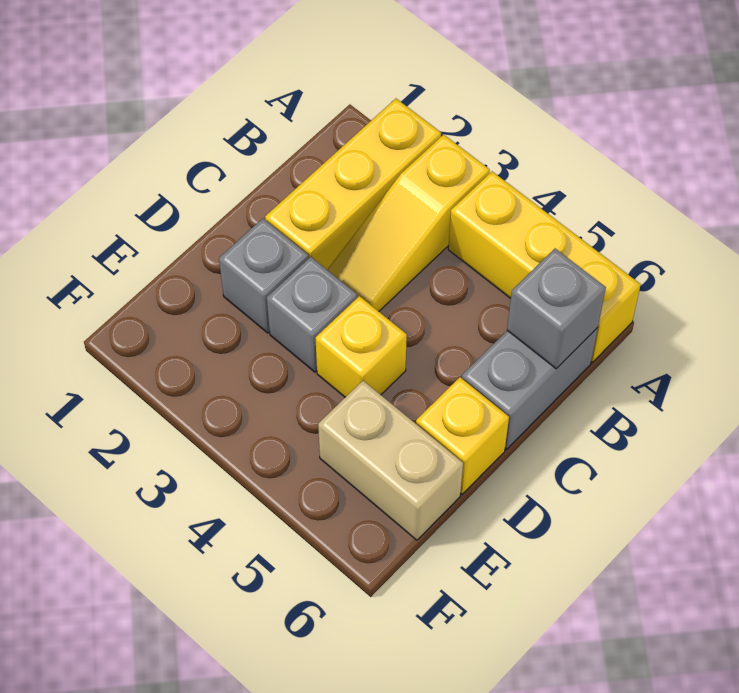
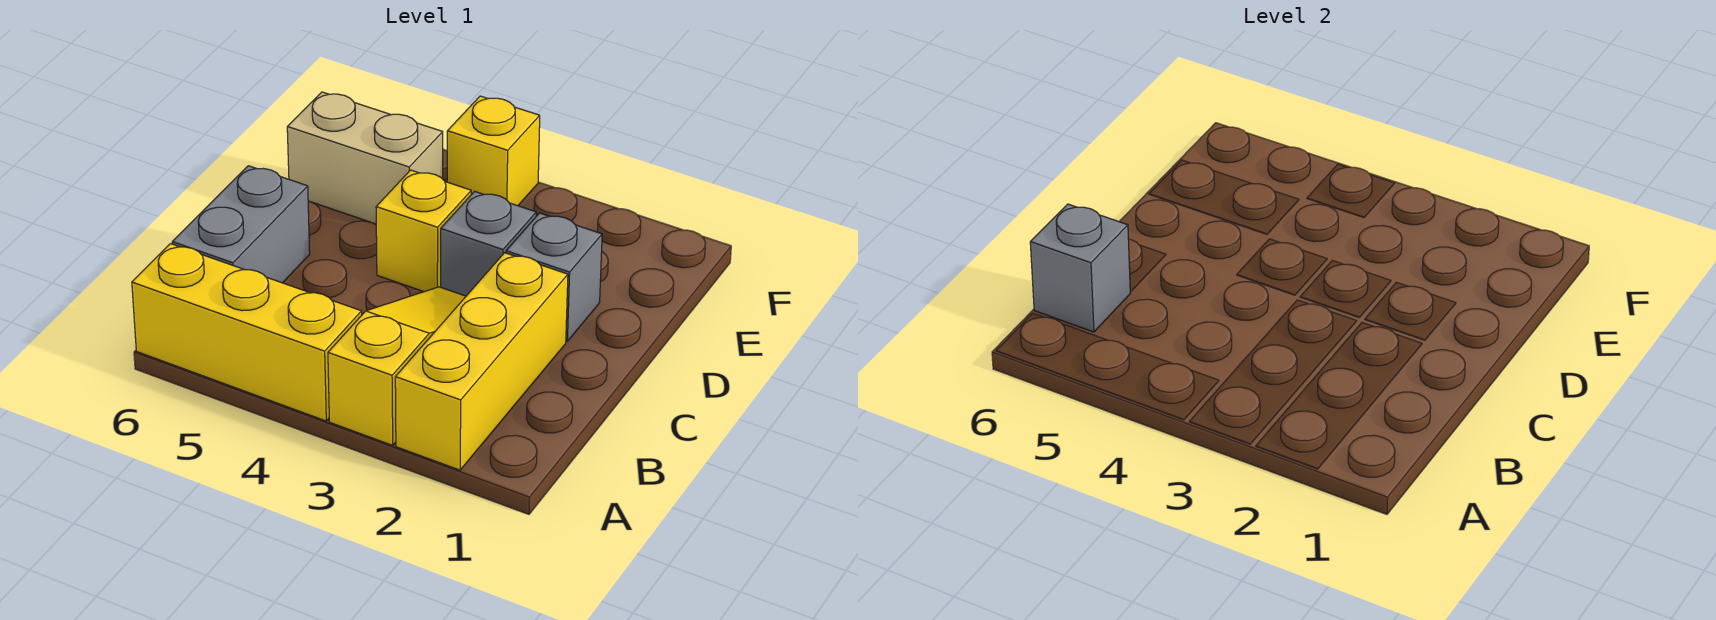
yellow 1x1 brick [416,377,509,494] -> yellow 1x1 brick moved to [447,96,540,206]

